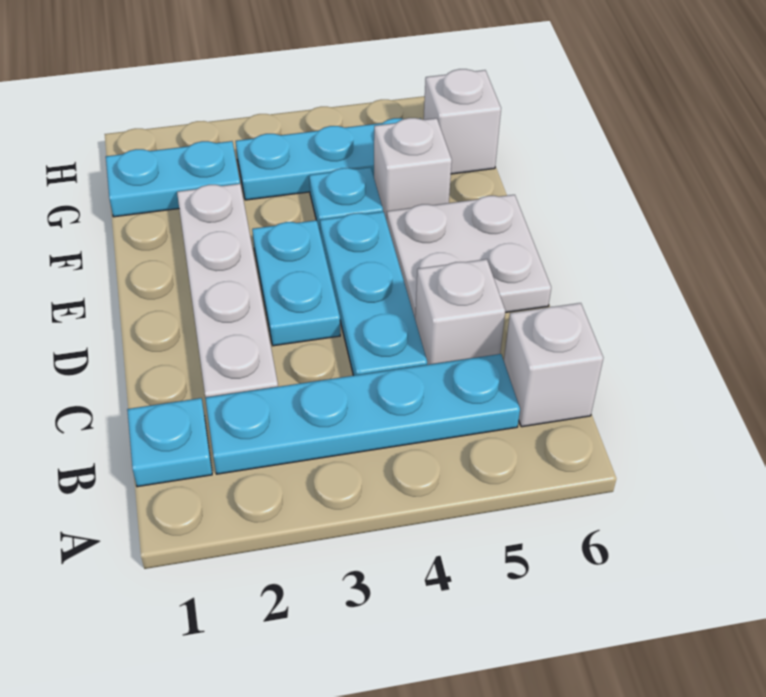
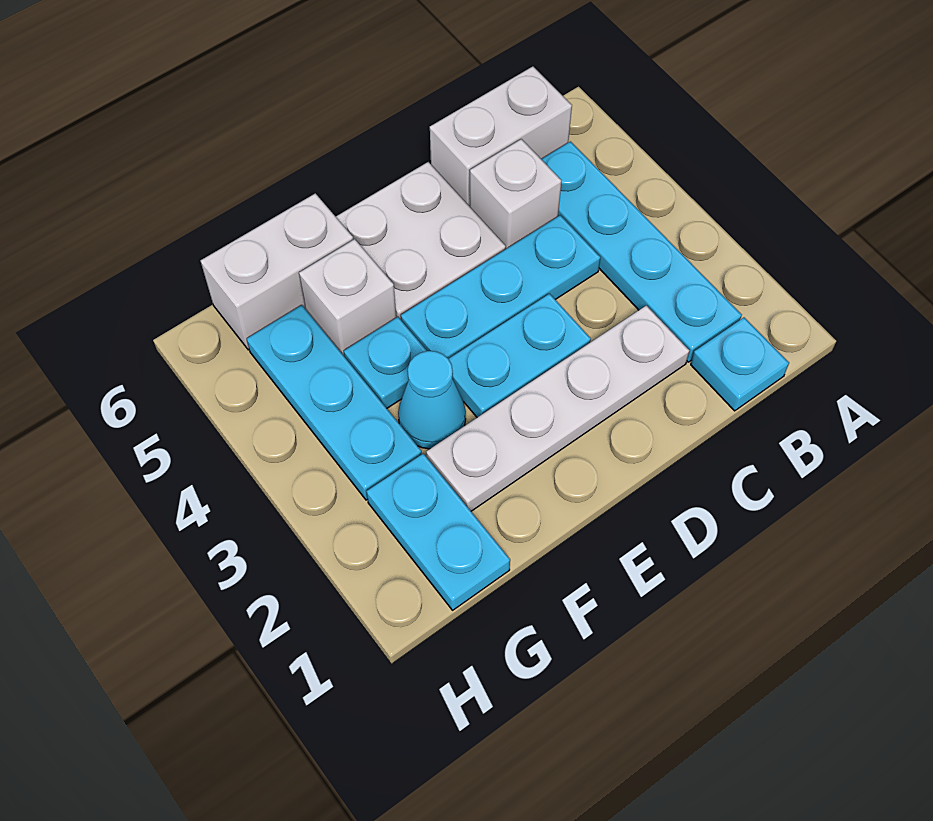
white 1x1 brick [504,303,603,427] -> white 1x2 brick [430,66,572,206]
none -> cyan 1x1 cone [398,351,466,449]
white 1x1 brick [424,69,501,174] -> white 1x2 brick [201,193,353,350]

